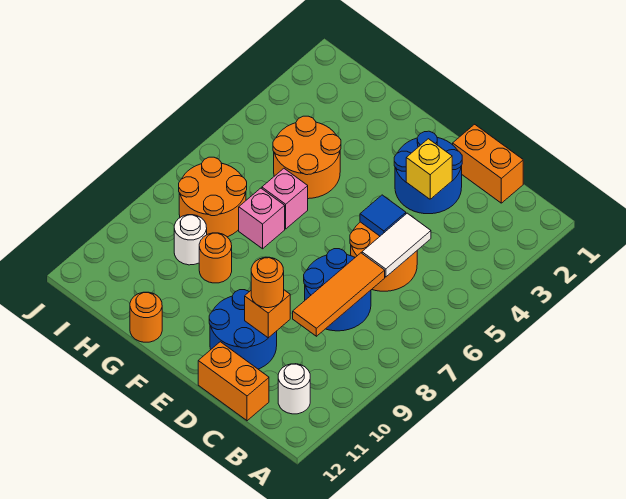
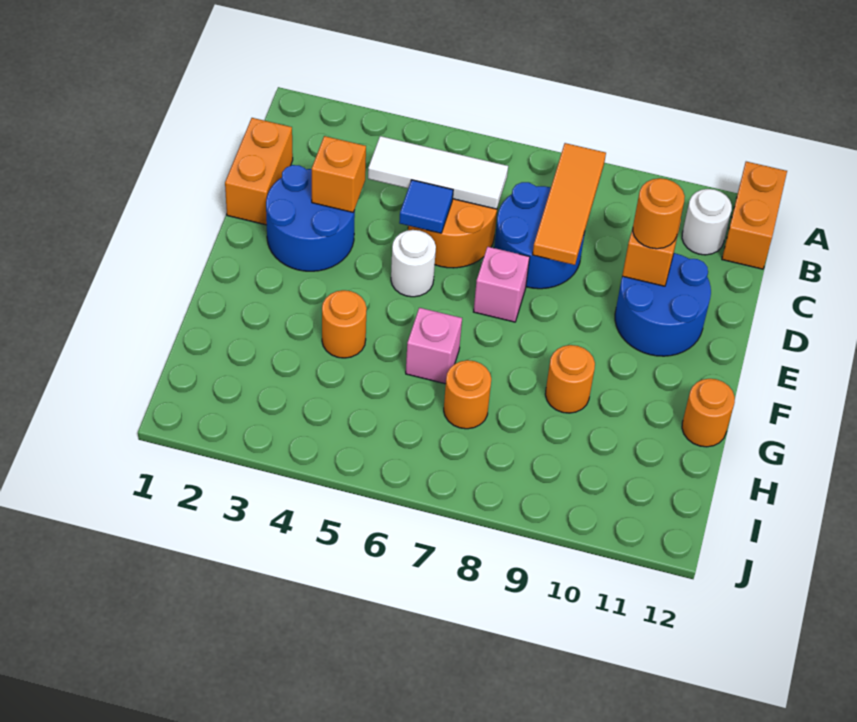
white 1x2 tile [362,213,431,277] -> white 1x3 tile [368,136,508,209]
orange 1x3 tile [293,253,385,336] -> orange 1x3 tile turned to [532,143,606,265]
orange 1x2 brick [198,342,269,421] -> orange 1x2 brick moved to [722,162,787,269]
yellow 1x1 brick [406,139,452,199] -> orange 1x1 brick [312,136,366,212]
orange 2x2 round brick [273,116,341,199] -> orange 1x1 round brick [322,290,367,358]
pink 1x1 brick [239,188,285,249] -> pink 1x1 brick moved to [474,247,530,322]
orange 2x2 round brick [179,157,247,237] -> orange 1x1 round brick [444,360,491,429]
white 1x1 round brick [174,215,207,265] -> white 1x1 round brick moved to [391,230,436,297]

